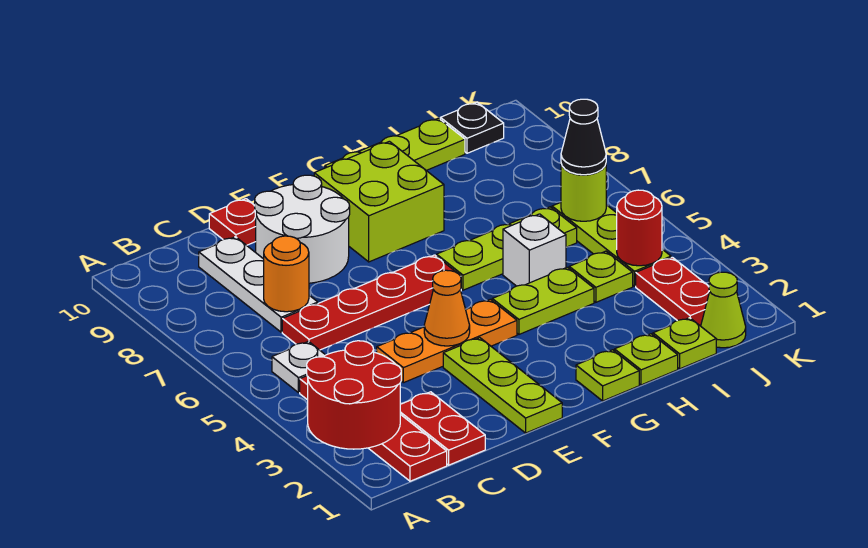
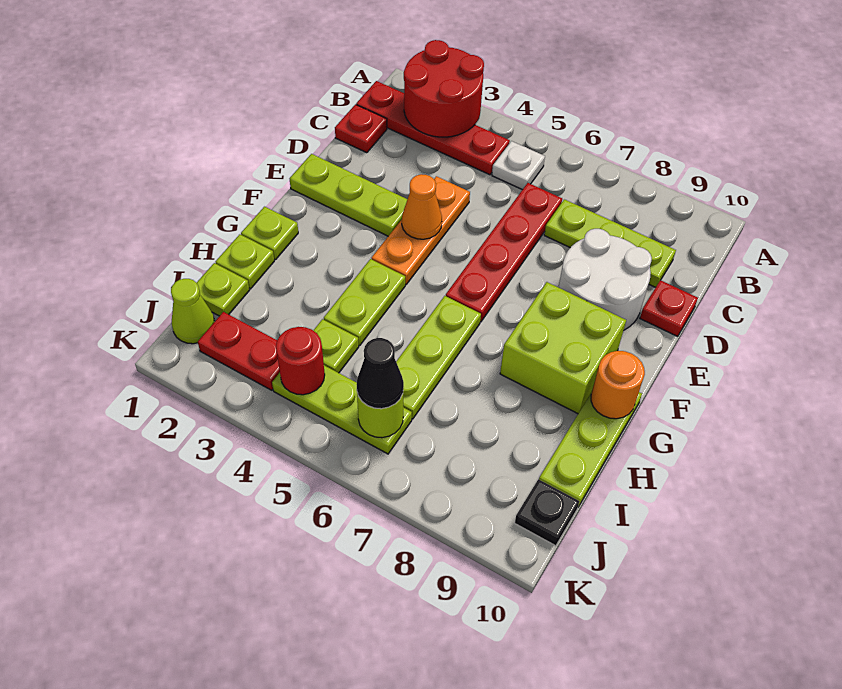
red 1x2 plate [400,392,485,465] -> red 1x1 plate [335,104,387,153]
white 1x3 plate [199,237,318,332] -> lime 1x3 plate [544,199,676,287]
orange 1x1 round brick [264,236,309,312] -> orange 1x1 round brick moved to [591,351,645,419]
white 1x1 brick [503,214,566,286] -> none

